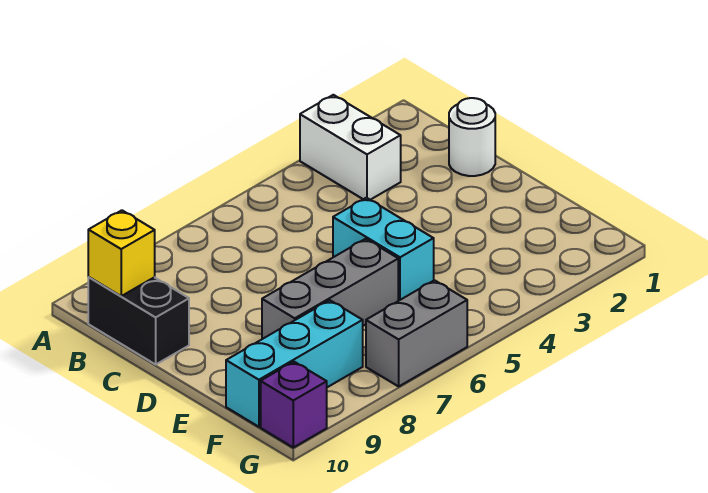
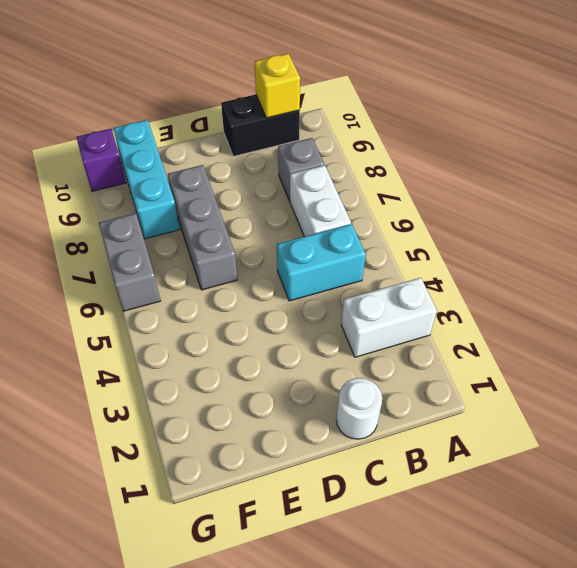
none -> white 1x2 brick [290,165,351,237]
none -> grey 1x1 brick [278,138,324,201]
cyan 1x2 brick [333,198,434,301] -> cyan 1x2 brick moved to [277,224,366,301]

